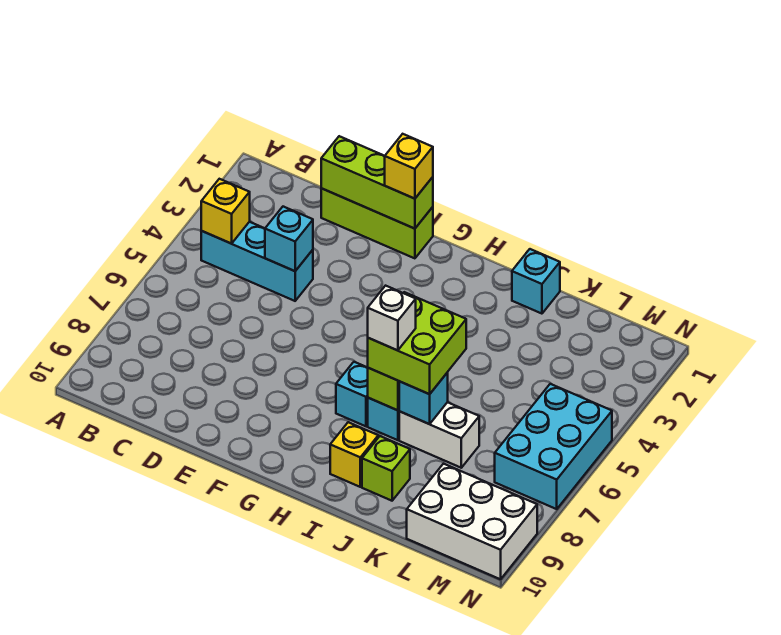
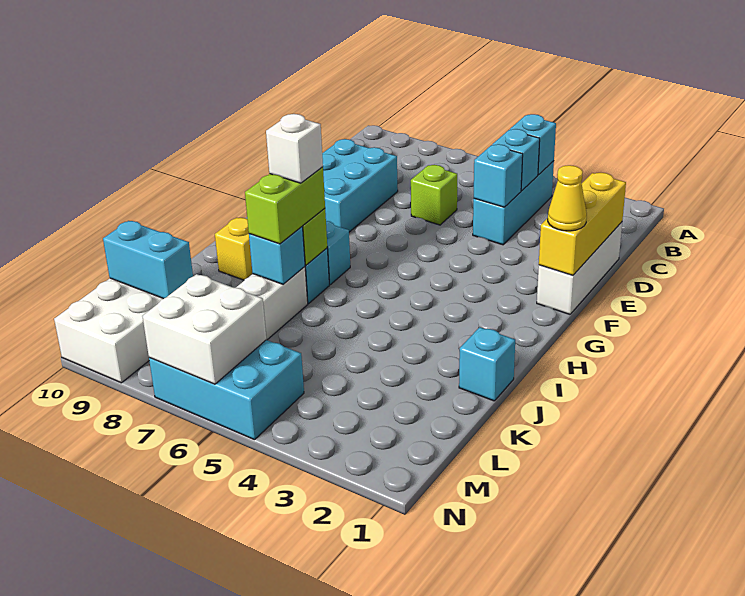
yellow 1x1 brick [201,179,250,244] -> cyan 1x1 brick [510,114,556,175]
none -> cyan 1x1 brick [492,129,540,191]
lime 1x3 brick [321,188,433,258] -> white 1x3 brick [537,222,622,314]
lime 1x3 brick [321,136,433,229] -> yellow 1x3 brick [539,173,626,276]
none -> cyan 2x3 brick [322,139,398,232]
yellow 1x1 brick [385,134,433,199] -> yellow 1x1 cone [548,165,587,231]
lime 2x2 brick [368,292,466,394] -> lime 1x2 brick [245,167,325,244]
lime 1x1 brick [362,436,410,501] -> lime 1x1 brick moved to [411,165,457,225]
none -> cyan 1x2 brick [103,221,193,299]
none -> white 2x2 brick [142,274,267,384]

